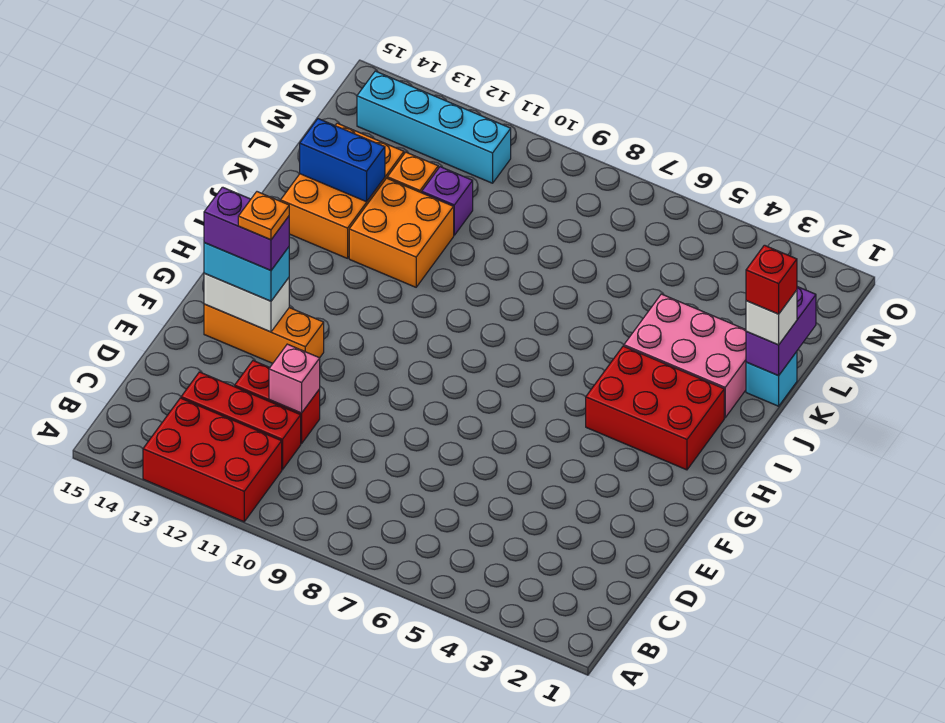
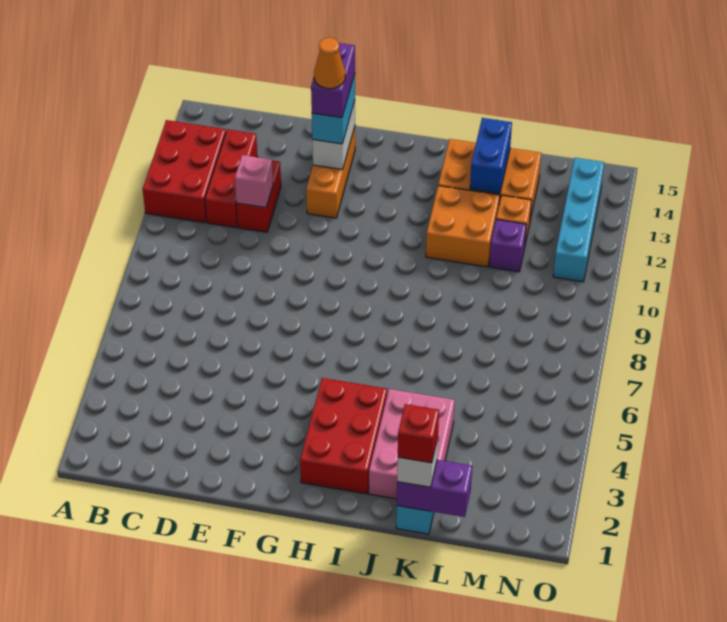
orange 1x1 plate [238,192,289,240] -> orange 1x1 cone [314,38,345,89]

